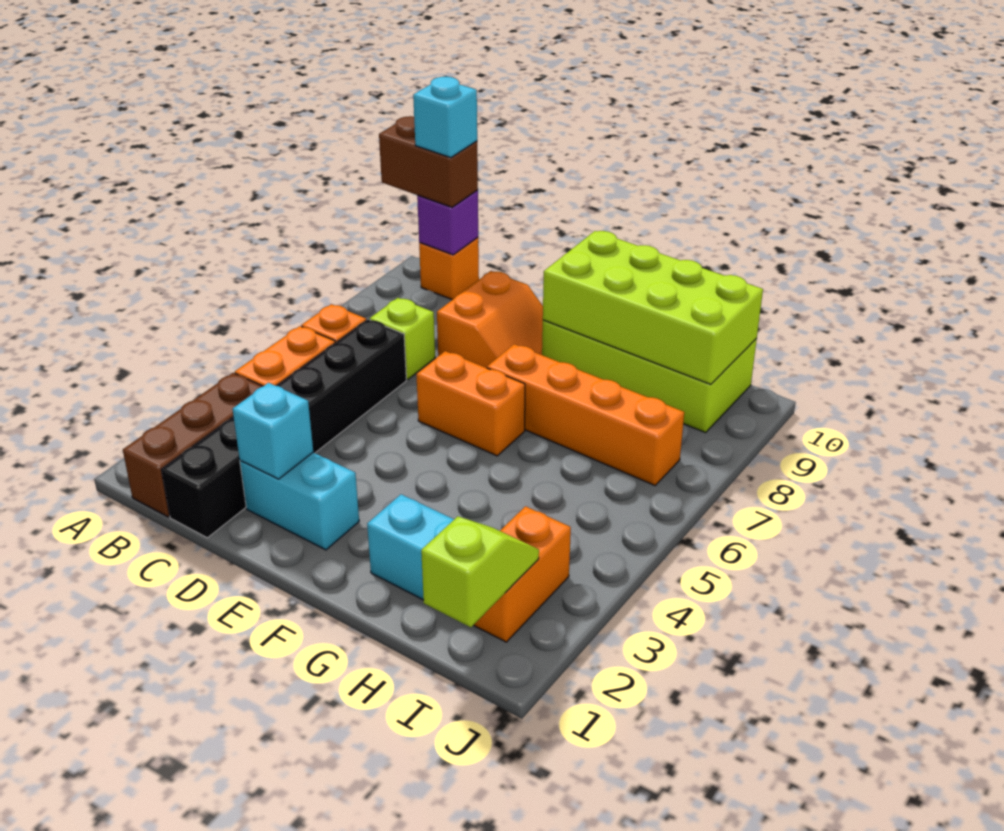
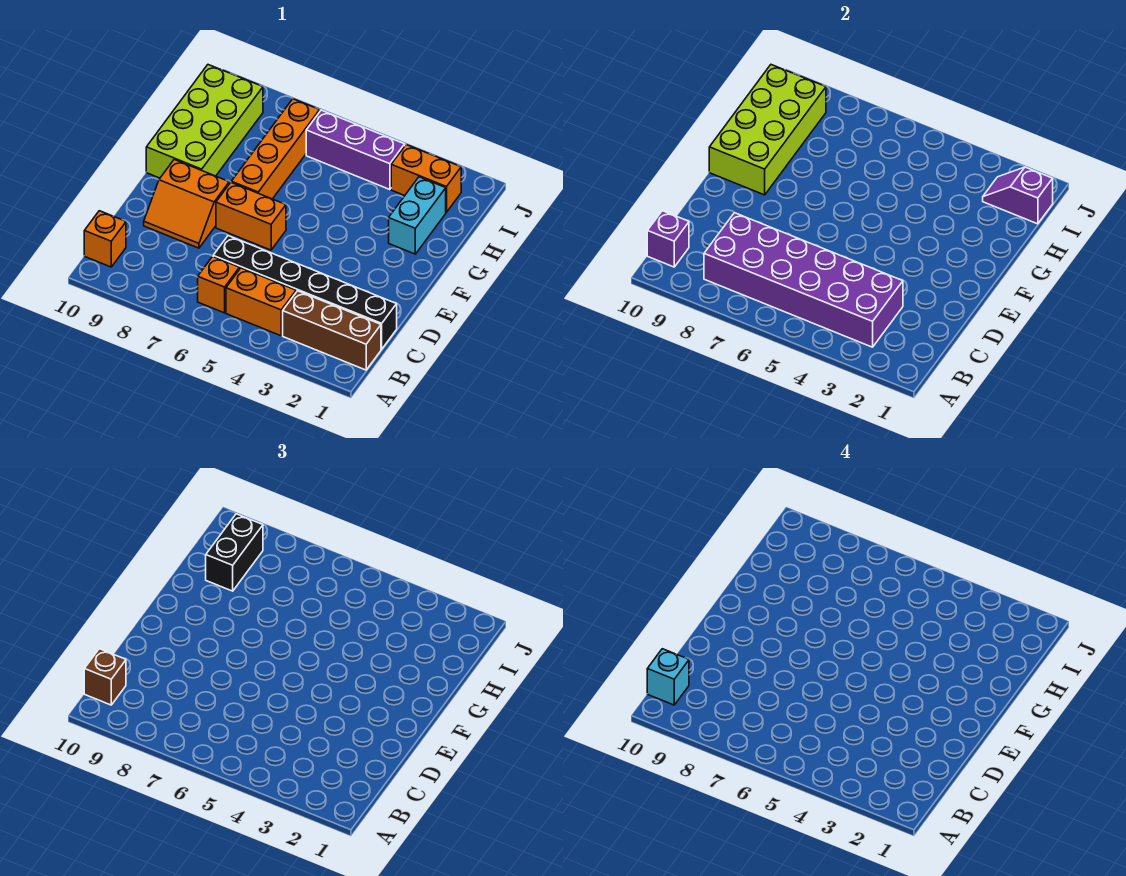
brown 1x2 brick [379,116,478,207] -> brown 1x1 brick [84,649,126,705]
none -> purple 2x6 brick [704,213,903,347]
lime 1x1 brick [370,298,435,380] -> none
cyan 1x2 brick [240,453,359,550] -> none
cyan 1x1 brick [233,383,313,479] -> none
orange 2x2 slope [437,271,543,368] -> orange 2x2 slope turned to [144,160,229,248]
orange 1x2 brick [416,351,525,456] -> orange 1x2 brick turned to [216,183,286,250]
none -> black 1x2 brick [206,514,263,591]
lime 1x2 slope [421,517,539,627] -> purple 1x2 slope [983,167,1053,224]
none -> purple 1x3 brick [306,110,405,190]

